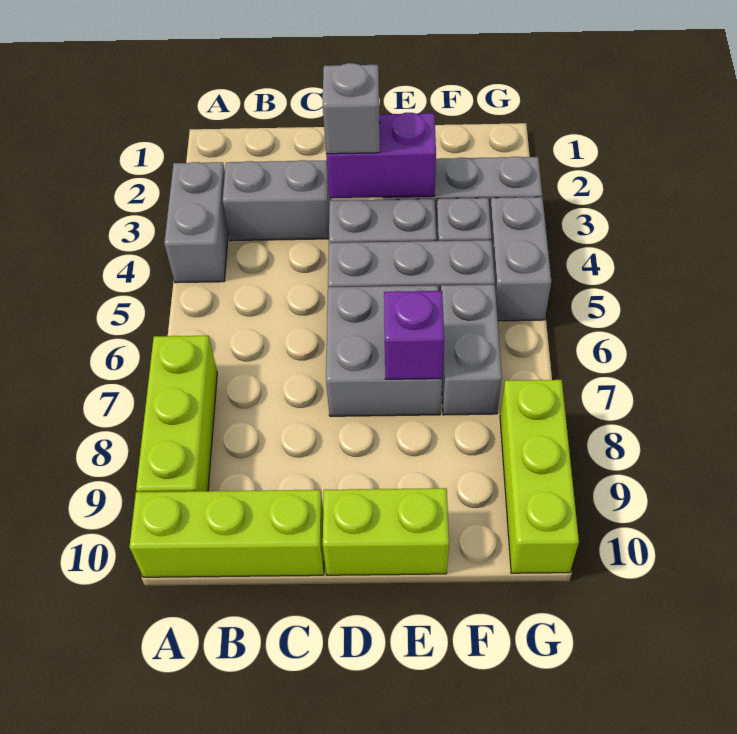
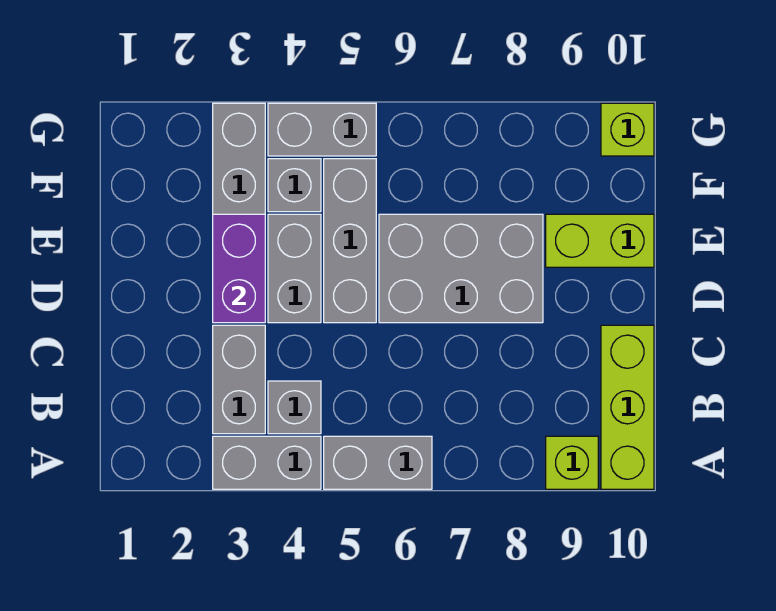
lime 1x3 brick [136,336,217,492] -> lime 1x1 brick [546,436,598,489]
grey 1x1 brick [323,63,380,154] -> grey 1x1 brick moved to [268,381,321,434]
grey 2x2 brick [326,285,442,416] -> grey 2x3 brick [379,214,543,323]
lime 1x2 brick [323,488,449,575] -> lime 1x2 brick turned to [546,214,654,267]
purple 1x1 brick [384,291,444,379] -> none
grey 1x2 brick [441,285,502,415] -> grey 1x2 brick moved to [324,436,432,489]
lime 1x3 brick [500,380,579,573] -> lime 1x1 brick [601,103,654,156]

